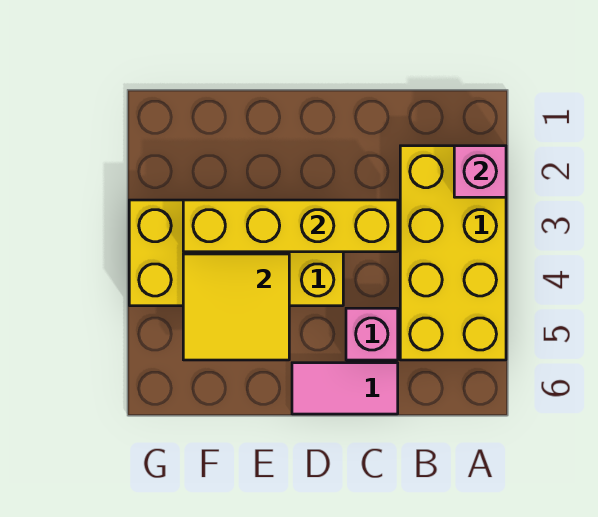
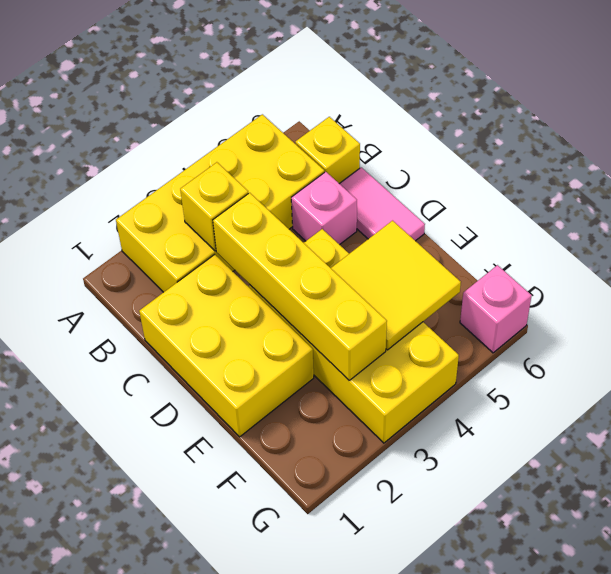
pink 1x1 brick [454,146,506,197] -> pink 1x1 brick moved to [460,265,532,353]
none -> yellow 1x1 brick [180,162,248,251]
none -> yellow 1x1 brick [296,117,360,183]
none -> yellow 2x3 brick [139,254,314,437]

